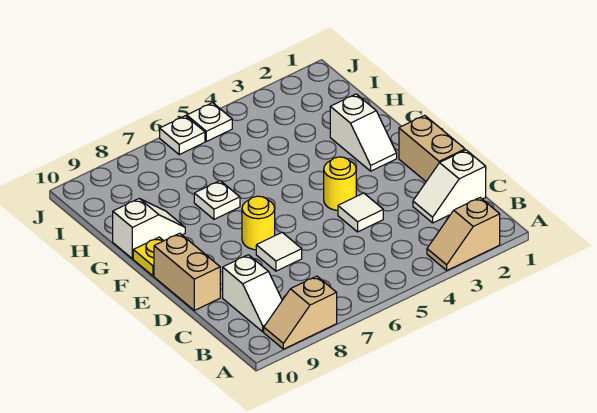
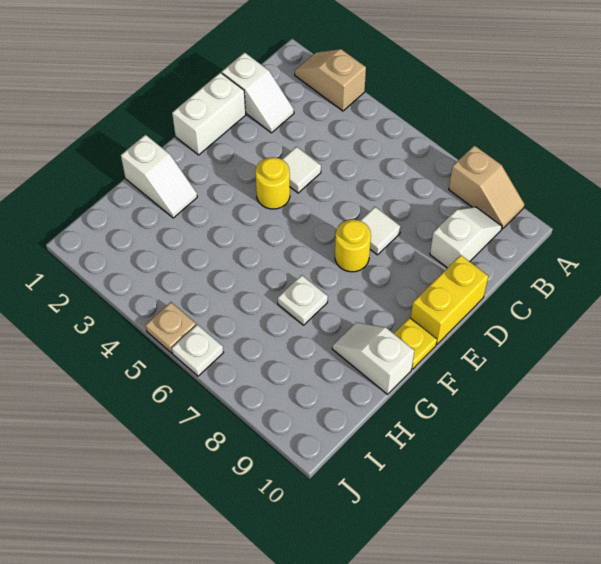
tan 1x2 slope [427,198,500,270] -> tan 1x2 slope turned to [295,49,366,111]
tan 1x2 brick [399,115,465,181] -> white 1x2 brick [172,73,246,155]
tan 1x2 brick [154,233,220,310] -> yellow 1x2 brick [411,255,488,344]
white 1x2 slope [330,94,397,171] -> white 1x2 slope turned to [121,135,197,218]
white 1x1 plate [187,103,232,141] -> tan 1x1 plate [145,302,196,353]

